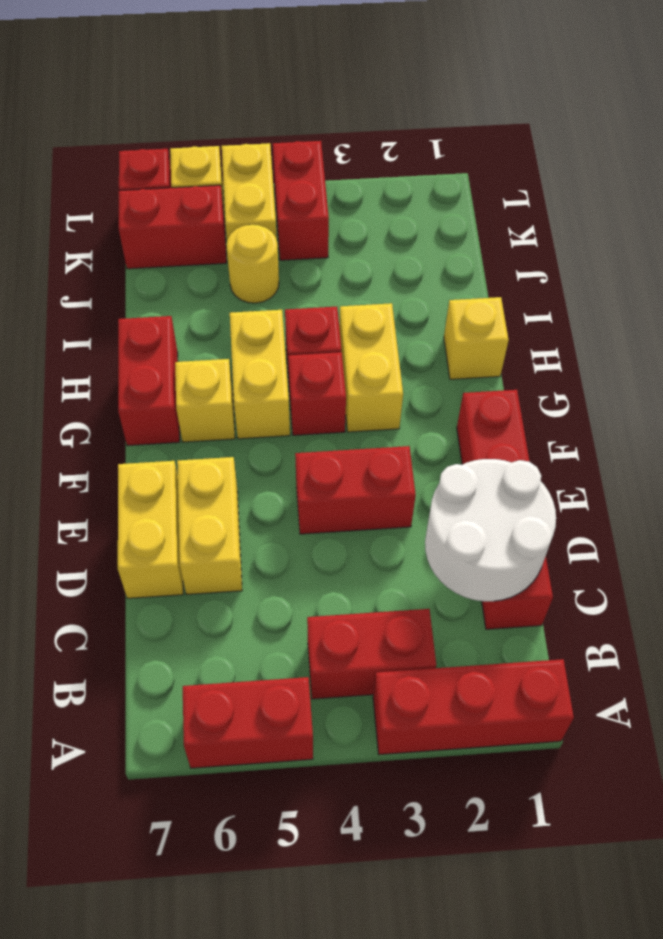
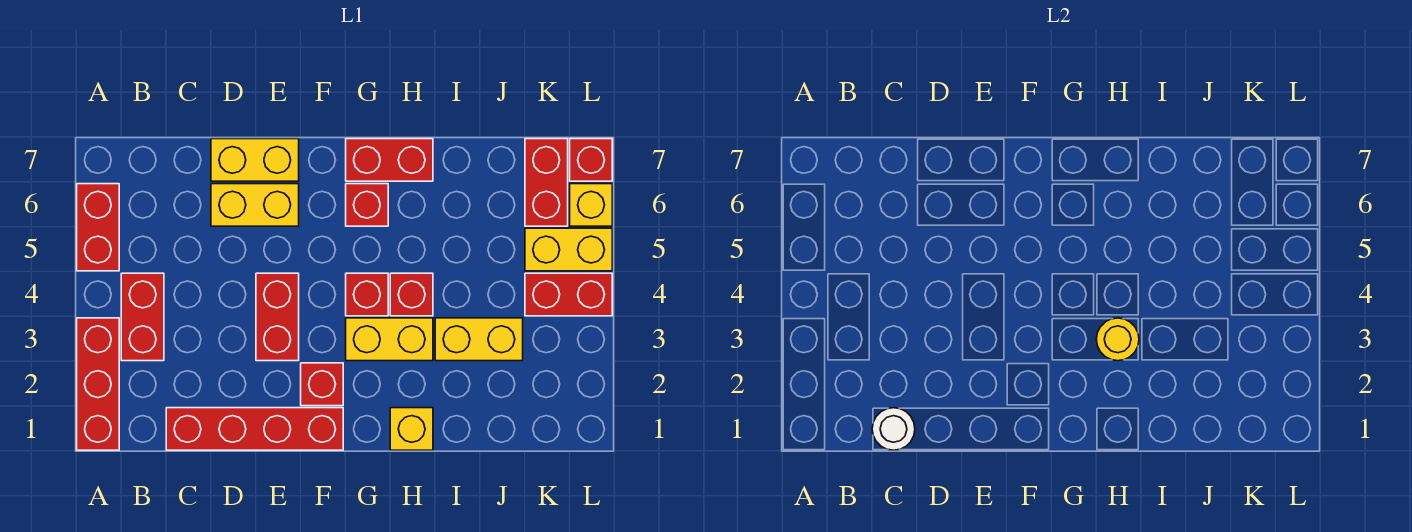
white 2x2 round brick [425,459,556,601] -> white 1x1 round brick [872,408,915,450]
none -> red 1x1 brick [301,363,343,406]
yellow 1x2 brick [230,310,290,439] -> yellow 1x2 brick moved to [435,318,523,361]
yellow 1x1 brick [175,359,235,442] -> red 1x1 brick [346,184,388,226]
yellow 1x1 round brick [226,225,279,303] -> yellow 1x1 round brick moved to [1096,318,1139,361]

